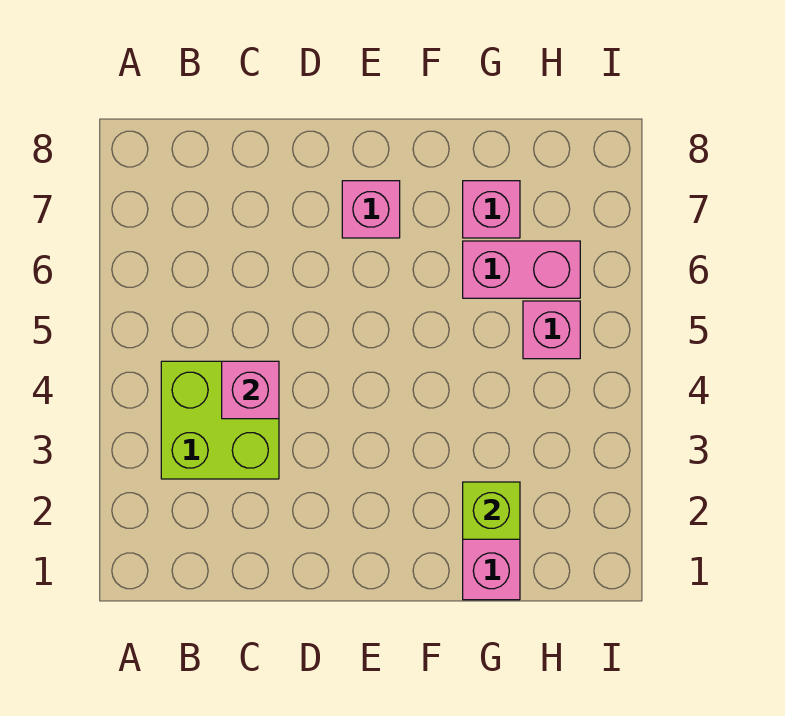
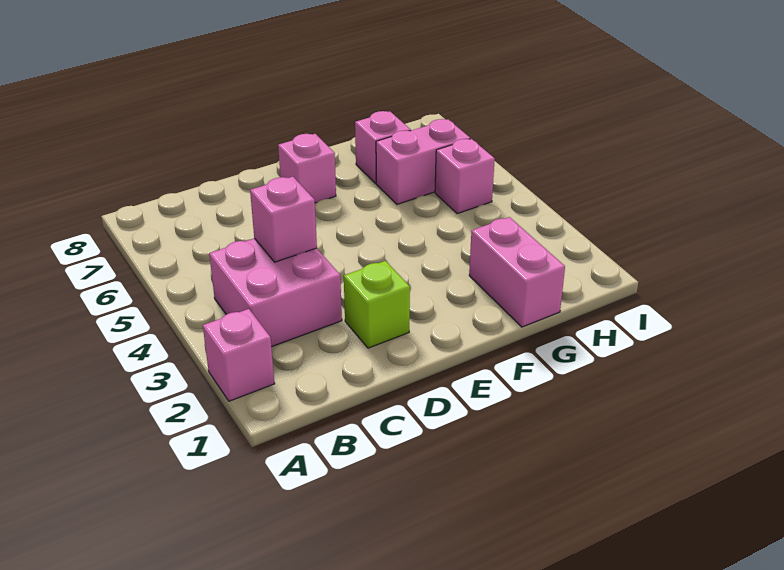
none -> pink 1x1 brick [203,309,274,401]
lime 2x2 brick [161,361,279,479] -> pink 2x2 brick [209,238,342,347]
lime 1x1 brick [463,482,520,539] -> lime 1x1 brick moved to [344,261,410,348]

